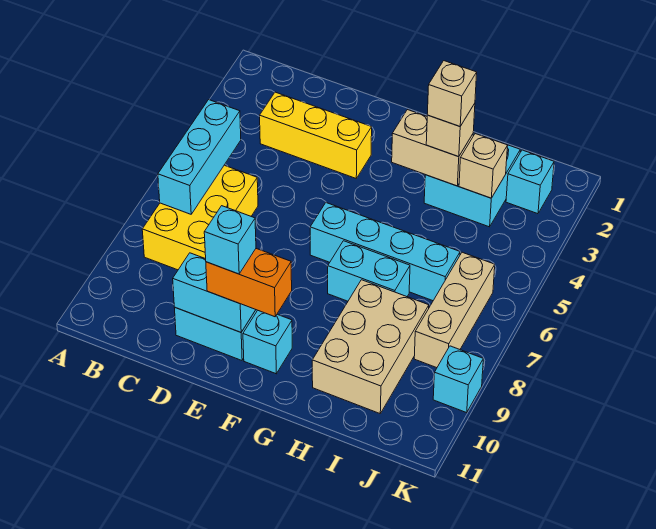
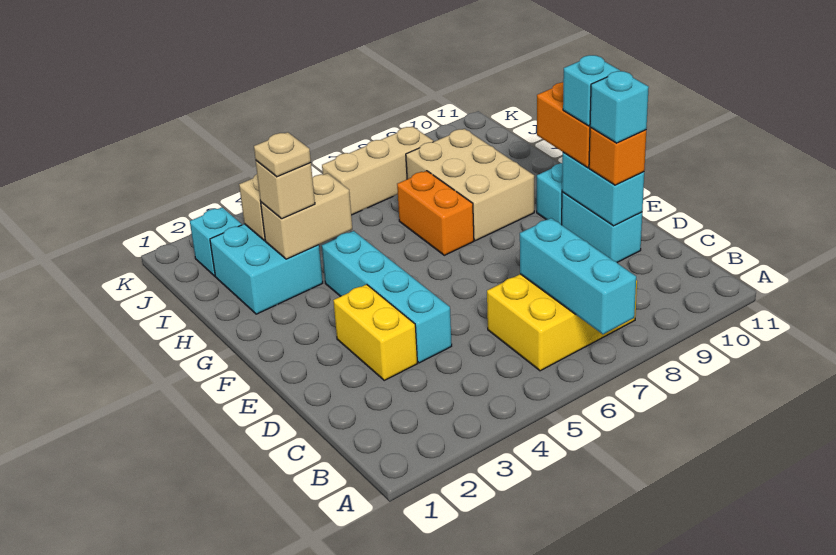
cyan 1x3 brick [158,100,241,214] -> cyan 1x3 brick turned to [520,218,636,334]
yellow 1x3 brick [260,92,372,178] -> yellow 1x2 brick [333,284,418,380]
none -> orange 1x1 brick [589,127,646,185]
cyan 1x4 brick [310,203,460,301] -> cyan 1x4 brick moved to [322,231,452,363]
tan 1x2 brick [392,110,473,186] -> tan 1x2 brick turned to [261,173,352,259]
cyan 1x2 brick [328,241,410,301] -> orange 1x2 brick [397,171,474,255]
tan 1x1 brick [427,61,477,126] -> tan 1x1 plate [254,132,311,177]
tan 2x3 brick [312,280,429,413] -> tan 2x3 brick turned to [406,129,534,241]
cyan 1x1 brick [433,346,483,413] -> cyan 1x1 brick moved to [590,71,649,143]

